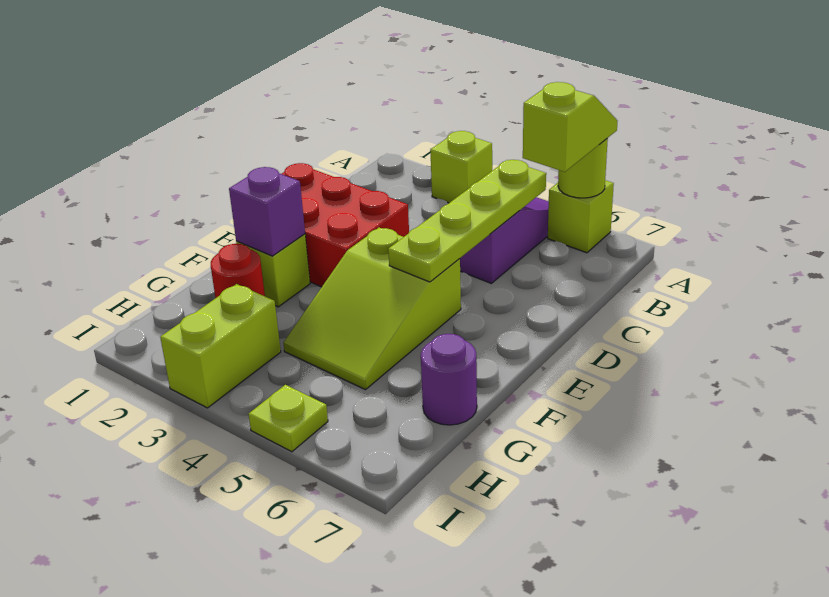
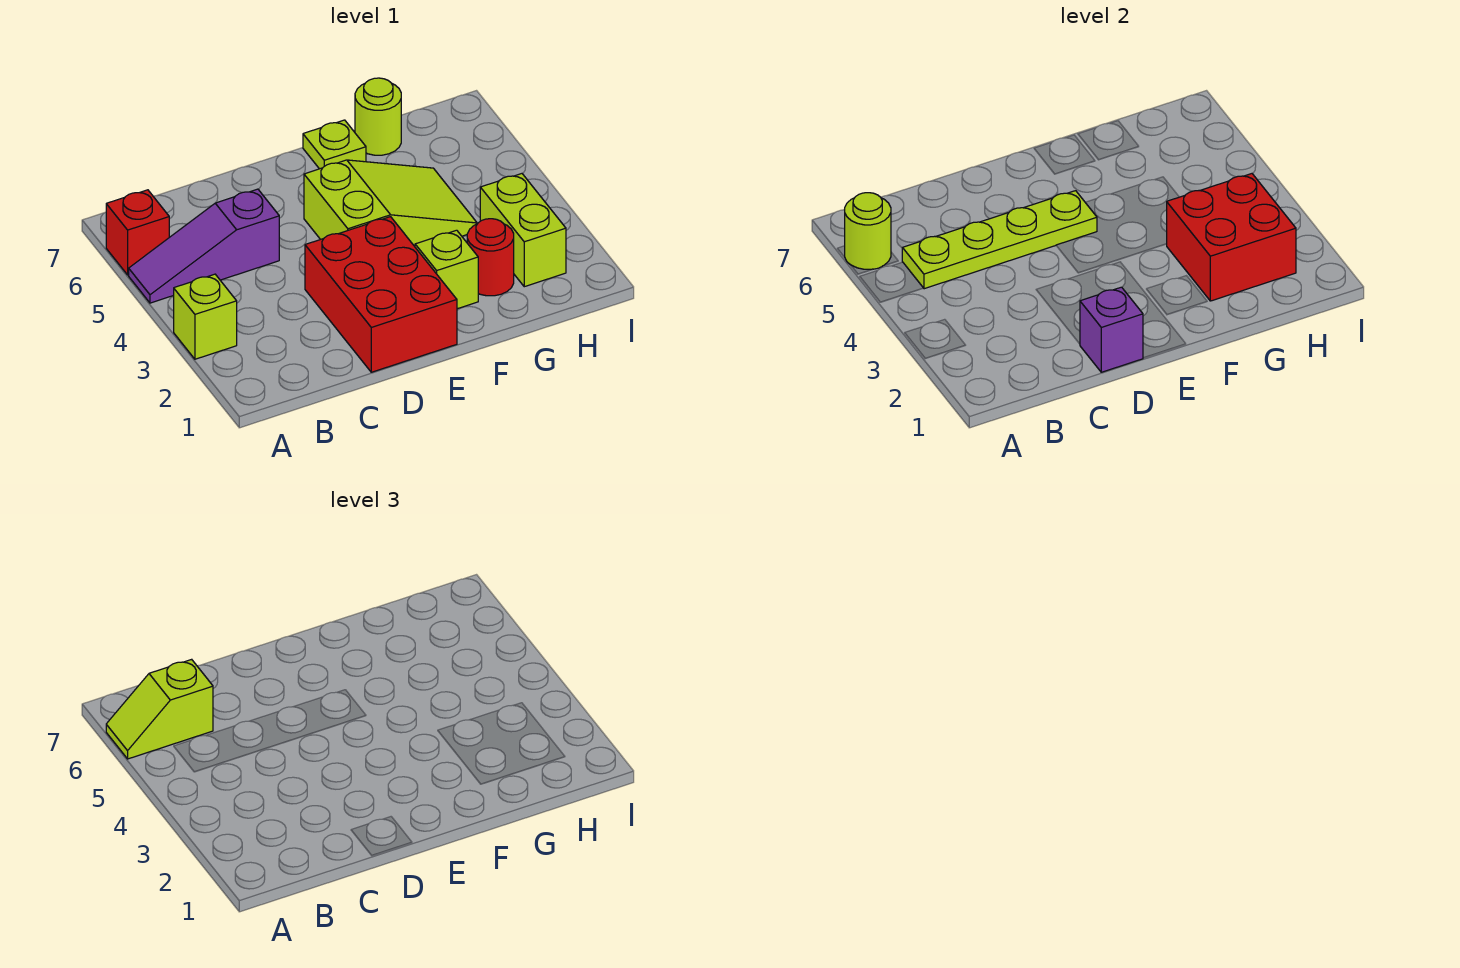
lime 1x1 brick [548,180,614,253] -> red 1x1 brick [106,190,169,275]
purple 1x1 brick [229,167,305,256] -> purple 1x1 brick moved to [1080,287,1143,372]
none -> red 2x2 brick [1167,174,1296,301]
purple 1x1 round brick [421,334,477,425] -> lime 1x1 round brick [355,78,401,155]
lime 1x2 brick [160,284,281,408] -> lime 1x2 brick turned to [480,174,566,287]
lime 1x1 plate [249,385,328,452] -> lime 1x1 plate moved to [303,120,366,169]

